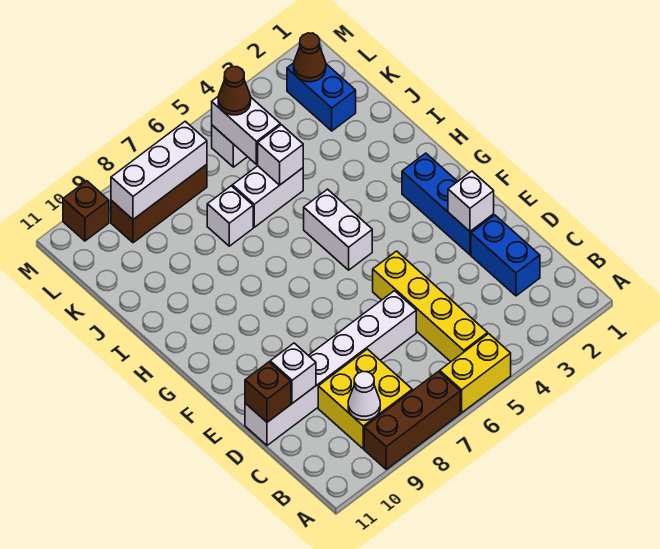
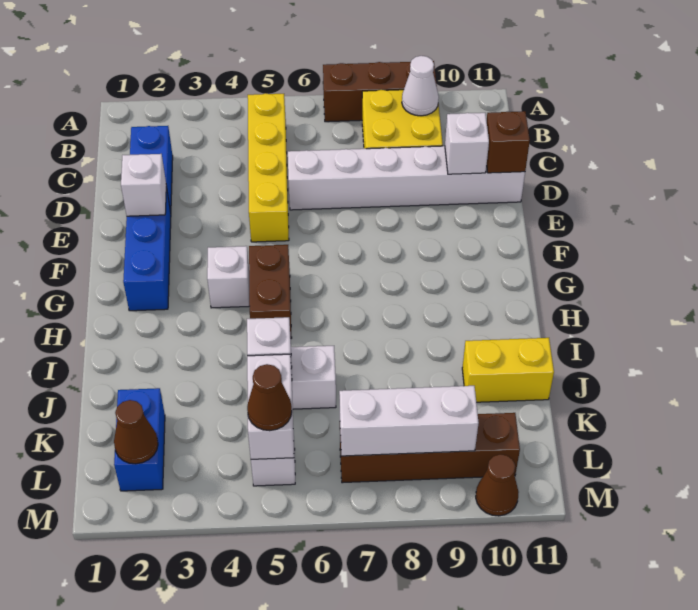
yellow 1x2 brick [440,334,511,413] -> yellow 1x2 brick moved to [462,338,554,402]
white 1x2 brick [304,189,372,270] -> brown 1x2 brick [249,245,292,338]
white 1x1 brick [207,186,253,246] -> white 1x1 brick moved to [207,246,249,308]
brown 1x3 brick [111,164,207,243] -> brown 1x4 brick [340,413,520,483]
brown 1x1 brick [63,181,109,241] -> brown 1x1 cone [476,454,519,516]

